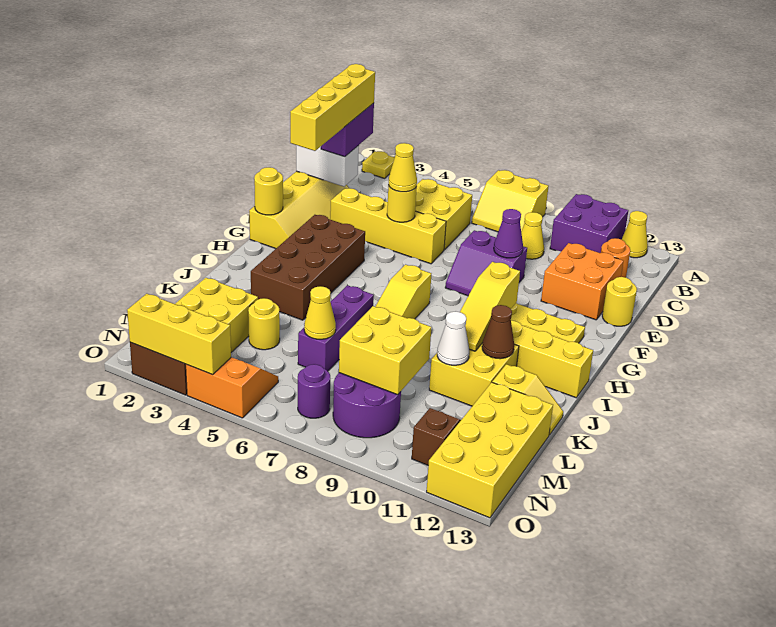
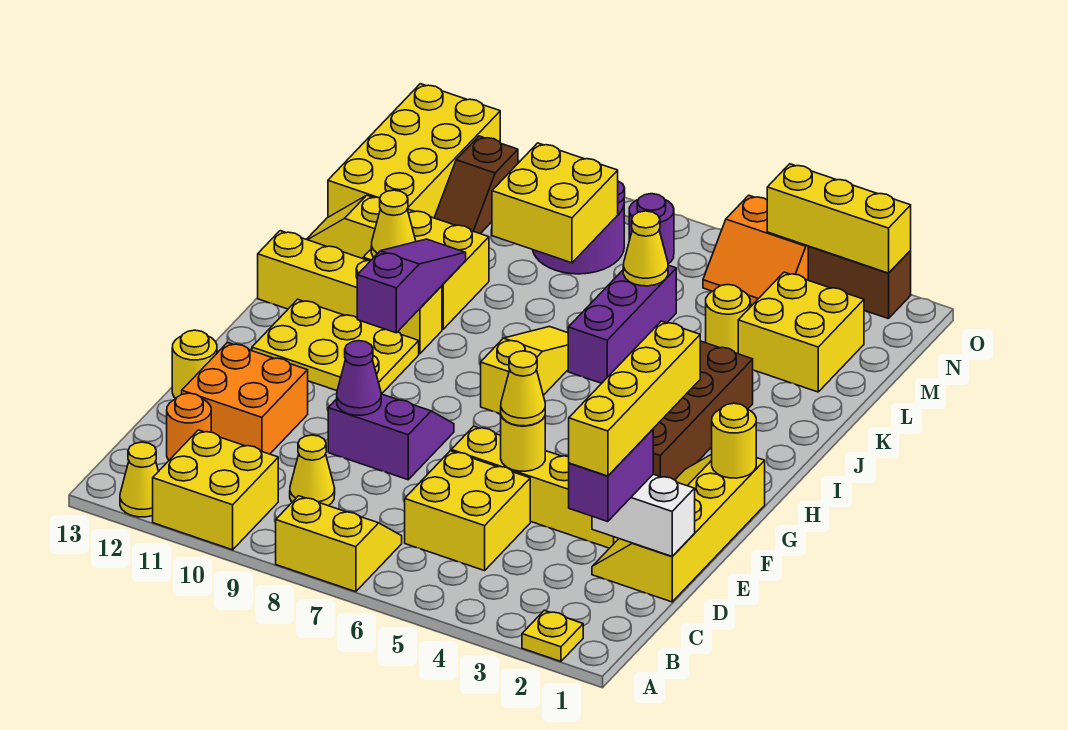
purple 2x2 brick [550,194,628,253] -> yellow 2x2 brick [153,430,278,550]
yellow 1x3 slope [460,262,520,351] -> purple 1x3 slope [357,239,466,333]
brown 1x1 cone [482,305,514,359] -> yellow 1x1 cone [371,190,416,257]
white 1x1 cone [437,311,469,365] -> none

